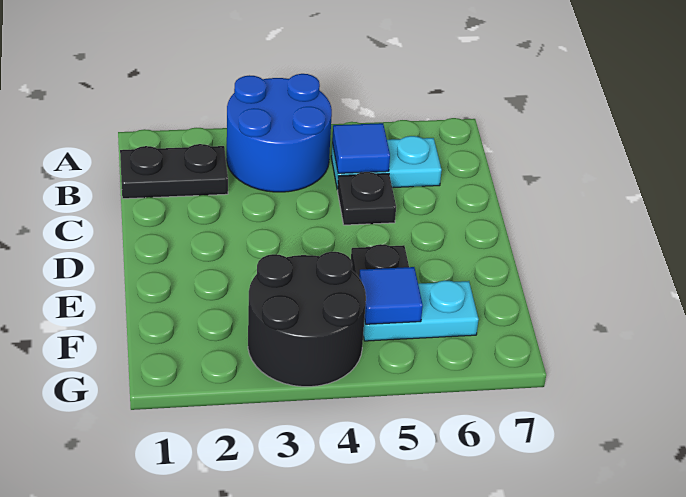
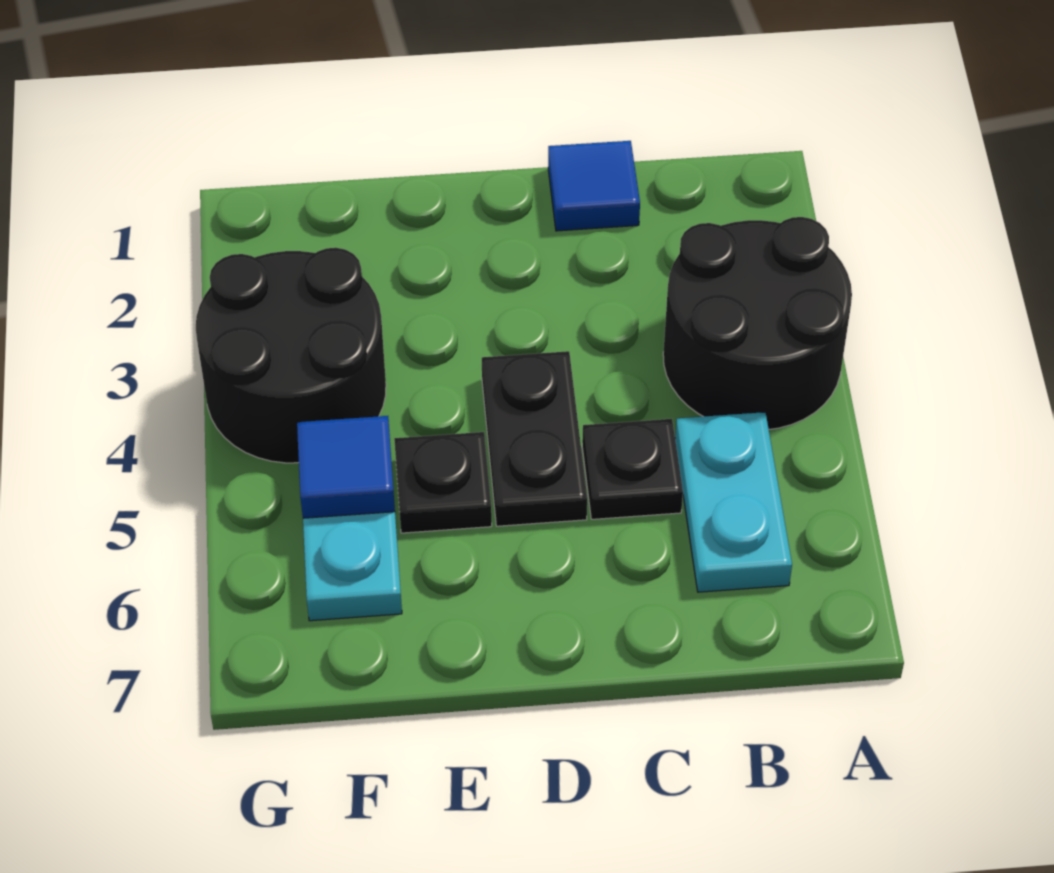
blue 2x2 round brick [227,74,332,192] -> black 2x2 round brick [663,217,852,429]
black 1x2 plate [120,144,228,199] -> black 1x2 plate moved to [482,351,587,526]
blue 1x1 tile [332,123,390,173] -> blue 1x1 tile moved to [548,141,640,231]

